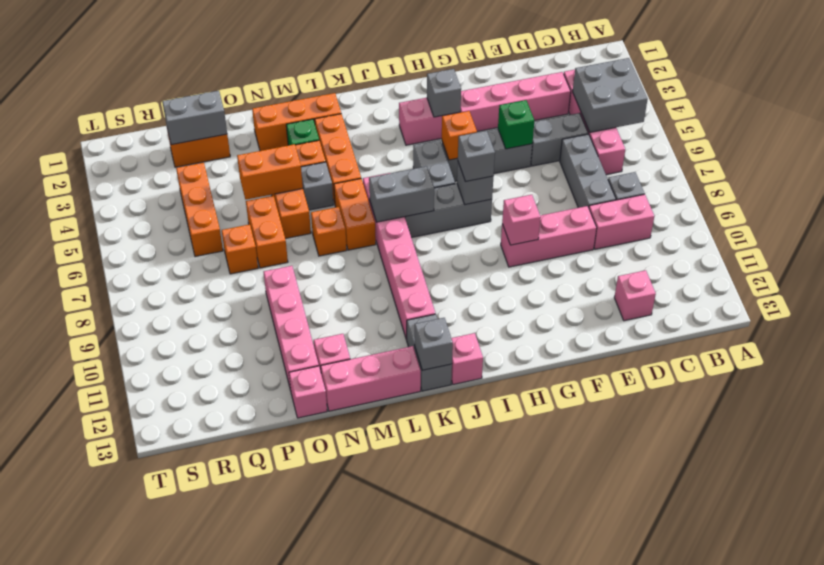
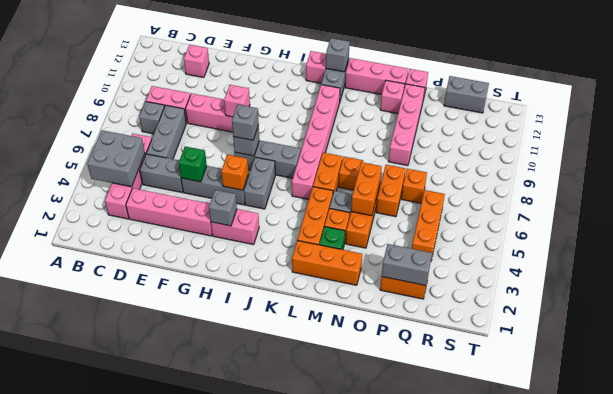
grey 1x2 brick [369,166,434,222] -> grey 1x2 brick moved to [444,76,489,113]
orange 1x2 brick [237,144,303,200] -> orange 1x2 brick turned to [351,162,382,216]

